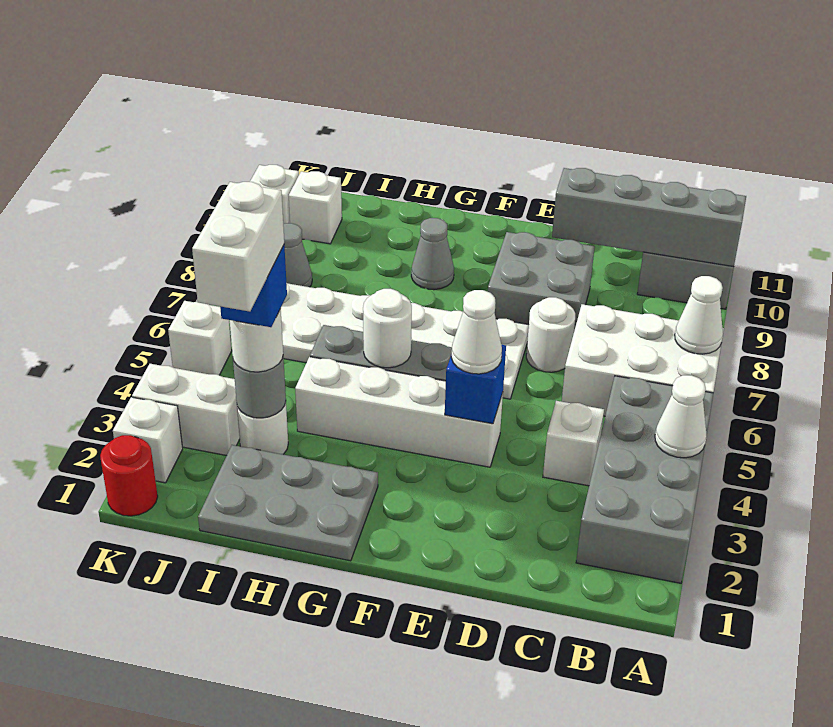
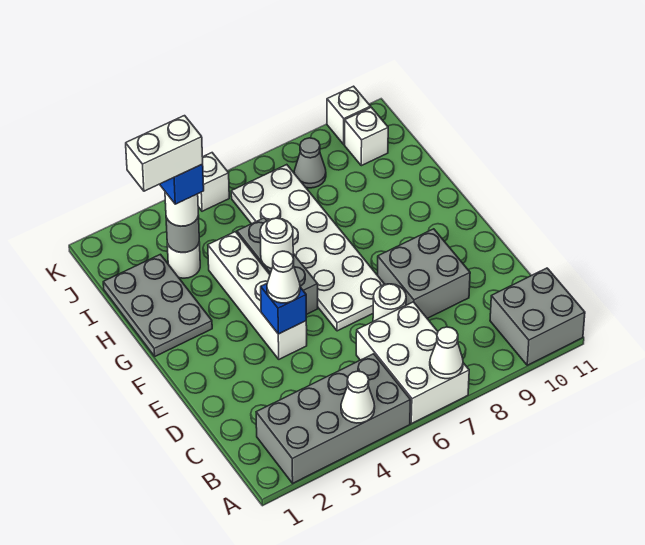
grey 1x4 brick [552,168,746,267] -> none
white 1x1 brick [543,401,604,486] -> none
grey 1x1 cone [411,218,454,290] -> none
white 1x2 brick [132,364,240,456] -> none
red 1x1 round brick [100,435,158,516] -> none
white 1x1 brick [113,397,183,483] -> none

